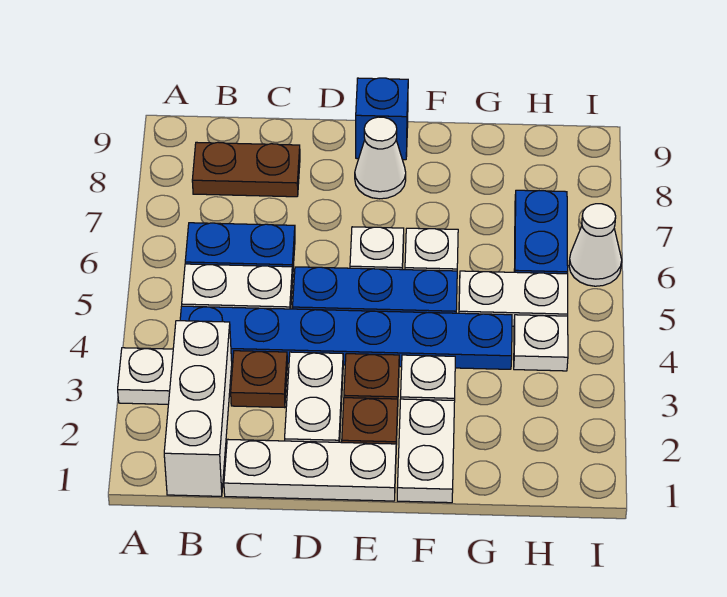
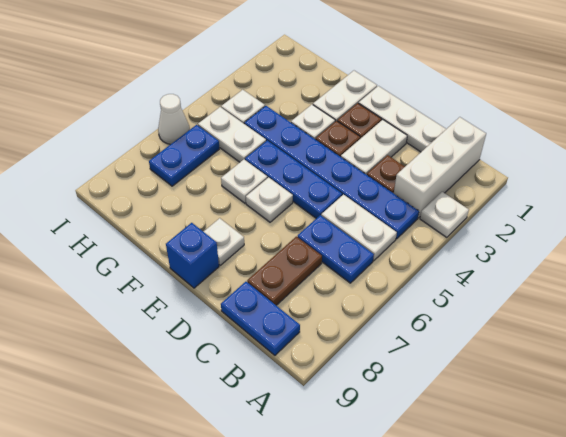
brown 1x2 plate [192,142,300,197] -> brown 1x2 plate turned to [247,237,322,305]
none -> blue 1x2 plate [221,282,300,355]
white 1x1 cone [355,117,406,199] -> white 1x1 plate [204,218,244,265]

